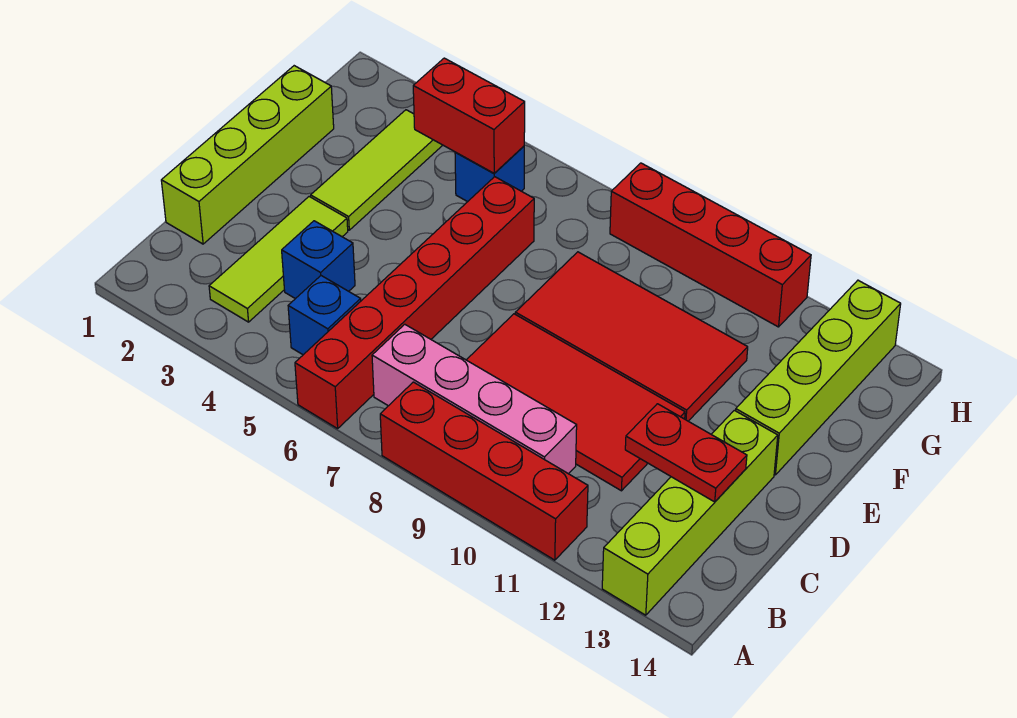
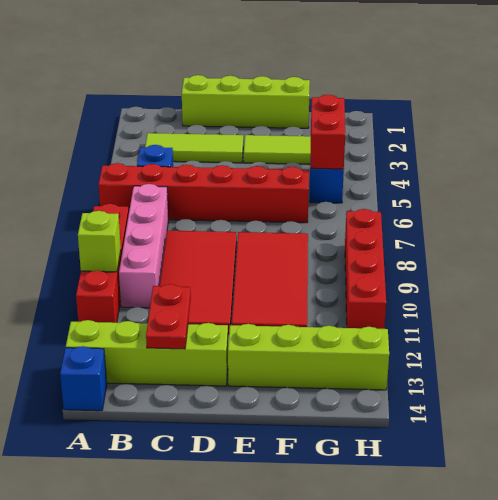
none -> lime 1x1 brick [78,211,121,272]
blue 1x1 brick [282,221,355,299] -> blue 1x1 brick moved to [60,346,107,411]

